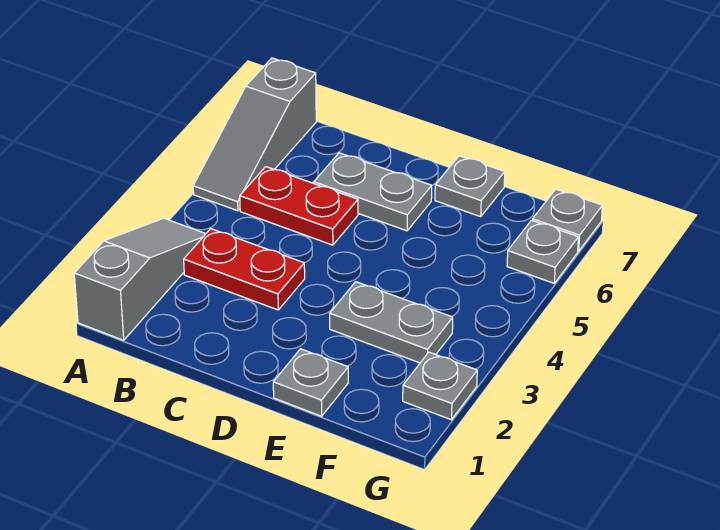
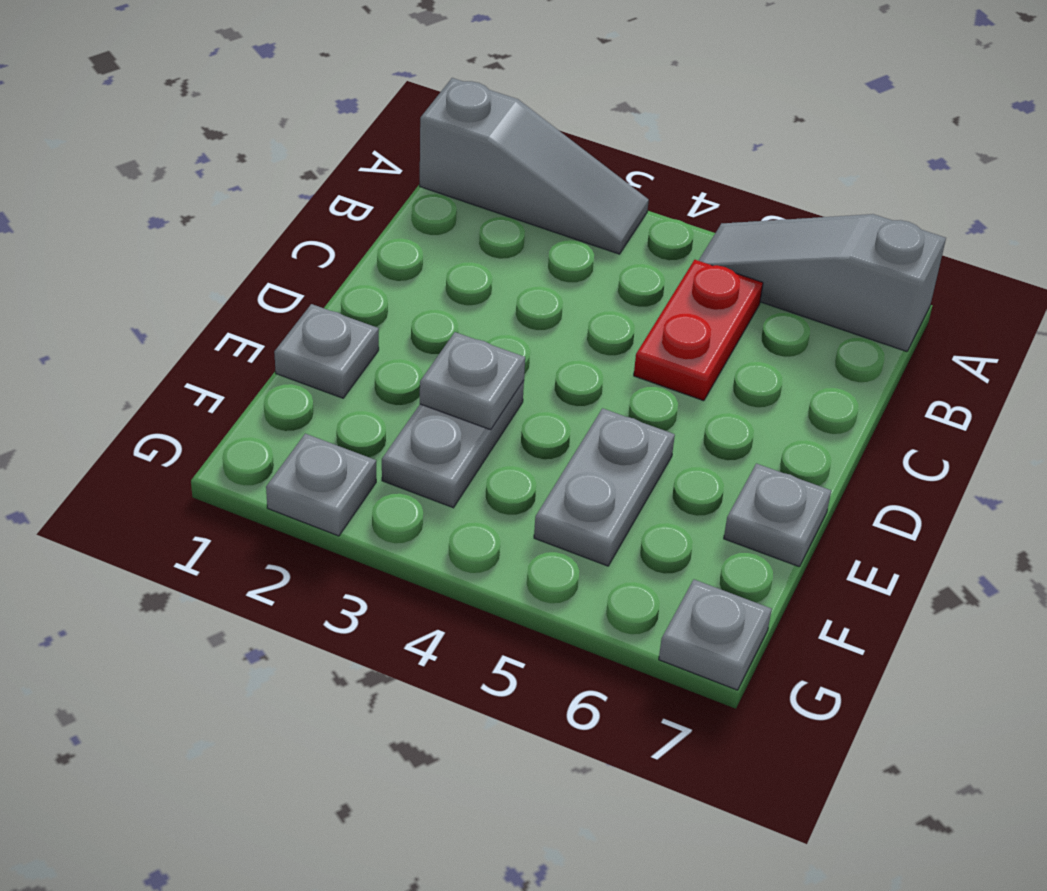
red 1x2 plate [184,229,305,310] -> none
grey 1x2 plate [314,153,432,231] -> grey 1x2 plate moved to [534,408,675,566]
grey 1x1 plate [507,220,578,283] -> grey 1x1 plate moved to [420,332,525,430]

